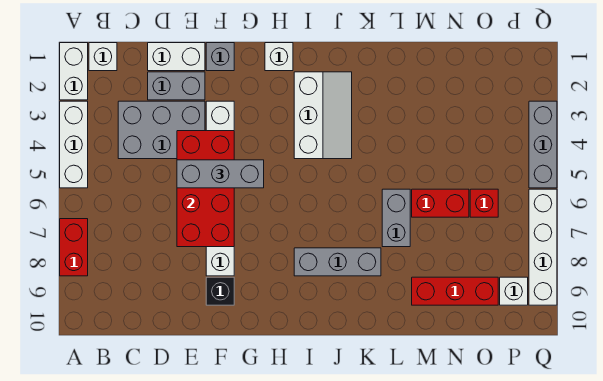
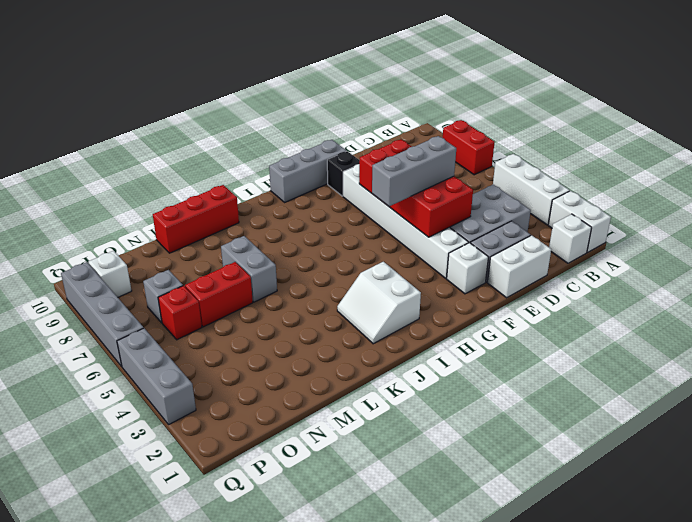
grey 1x1 brick [206,43,234,71] -> grey 1x1 brick moved to [143,270,183,323]
white 1x1 brick [265,43,293,71] -> white 1x1 brick moved to [447,243,488,294]
white 2x3 slope [294,72,352,159] -> white 2x2 slope [337,262,421,344]
grey 1x3 brick [294,248,381,276] -> grey 1x3 brick moved to [269,140,346,202]
red 1x3 brick [412,277,498,305] -> red 1x3 brick moved to [153,185,239,253]
white 1x4 brick [529,189,557,305] -> grey 1x4 brick [61,262,144,367]

